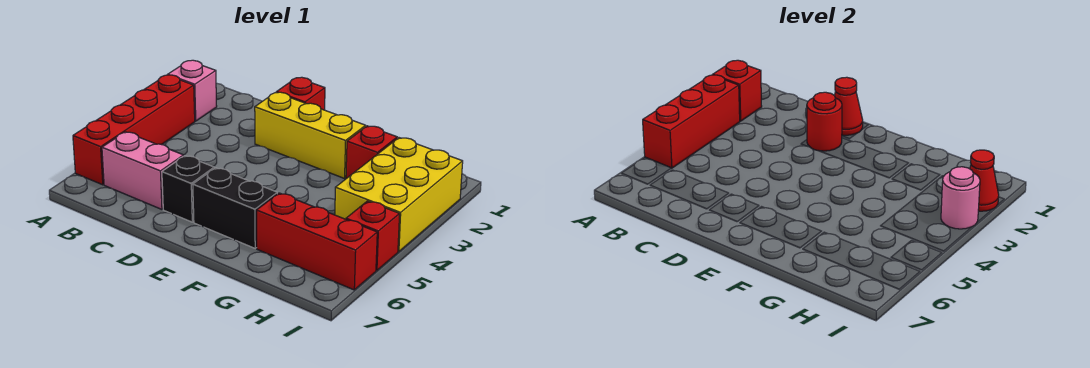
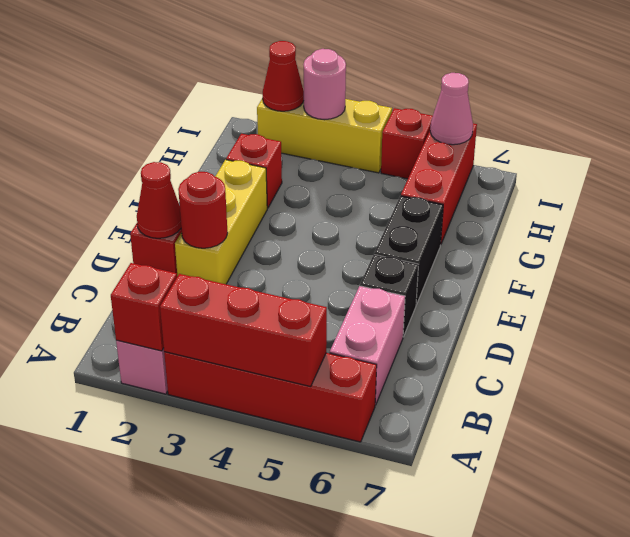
yellow 2x3 brick [335,138,463,252] -> yellow 1x3 brick [257,98,392,173]
none -> pink 1x1 cone [430,73,473,145]

